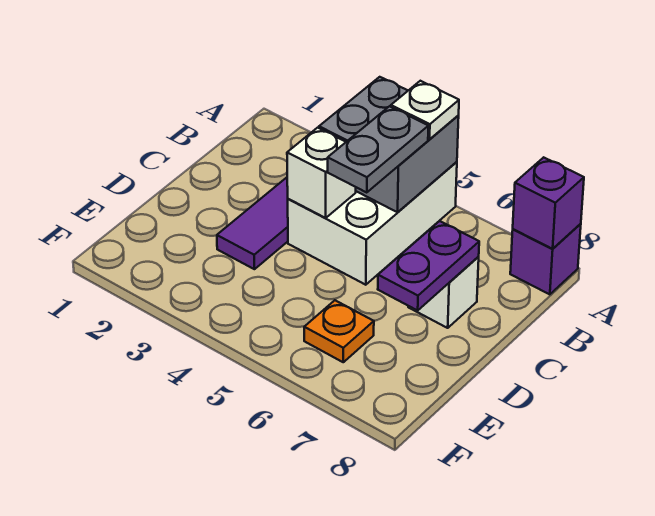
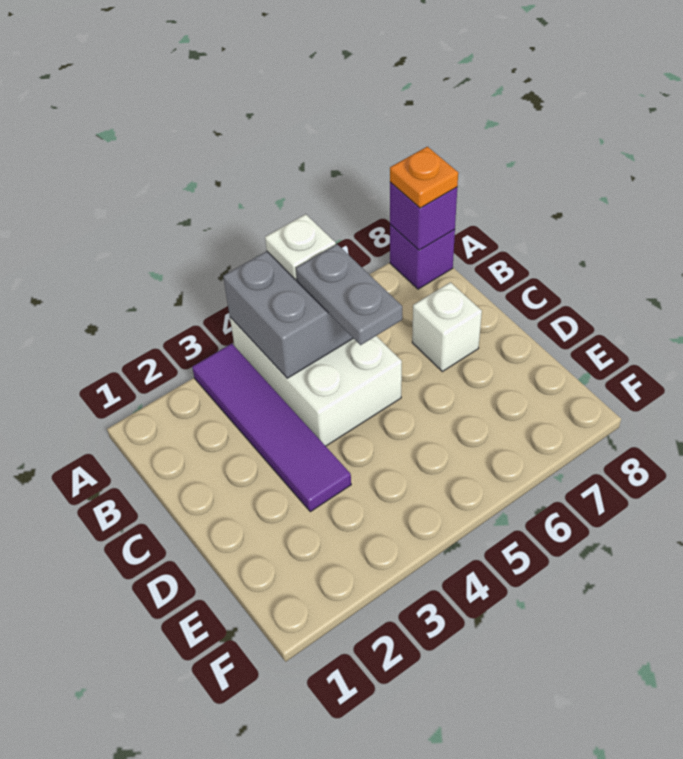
white 1x1 brick [287,128,356,218] -> none
purple 1x2 plate [378,221,479,310] -> none
orange 1x1 plate [304,300,374,362] -> orange 1x1 plate moved to [390,147,458,208]

